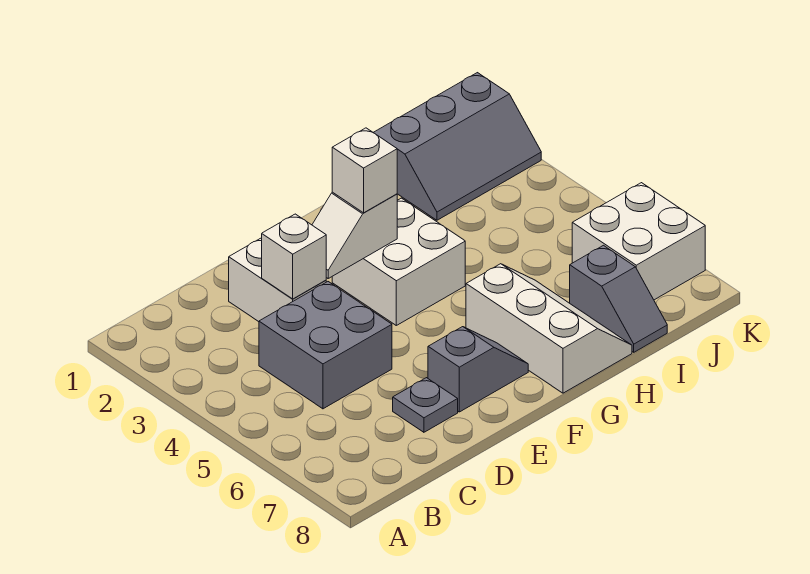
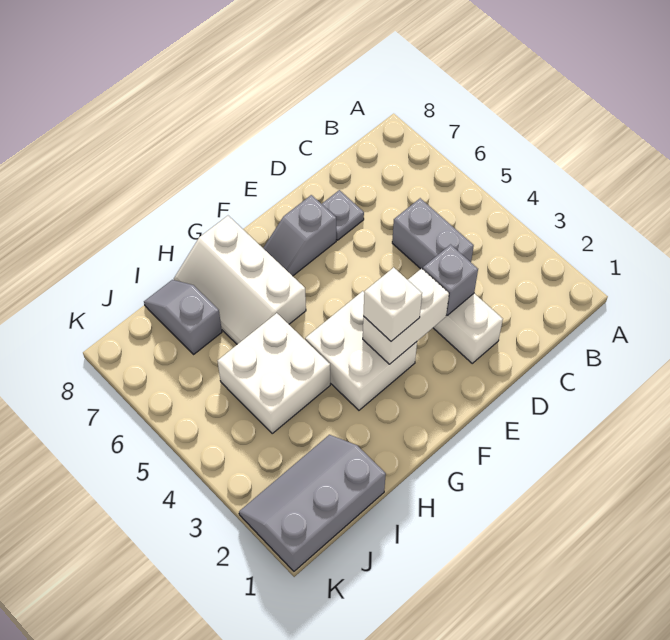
grey 2x2 brick [259,282,392,409] -> grey 1x2 brick [392,198,474,269]
white 1x1 brick [262,214,326,299] -> grey 1x1 brick [423,245,478,315]
white 1x2 slope [312,192,397,278] -> white 1x2 brick [363,269,449,364]
white 2x2 brick [572,183,705,300] -> white 2x2 brick moved to [217,313,330,433]

